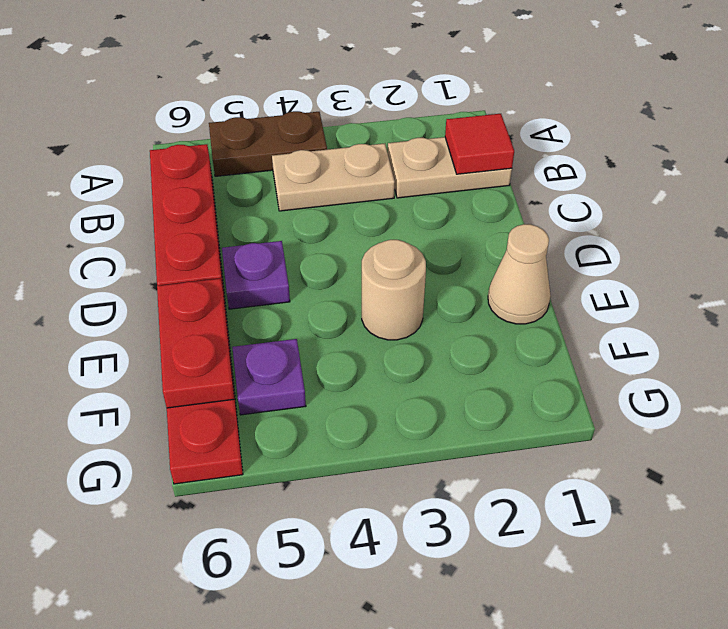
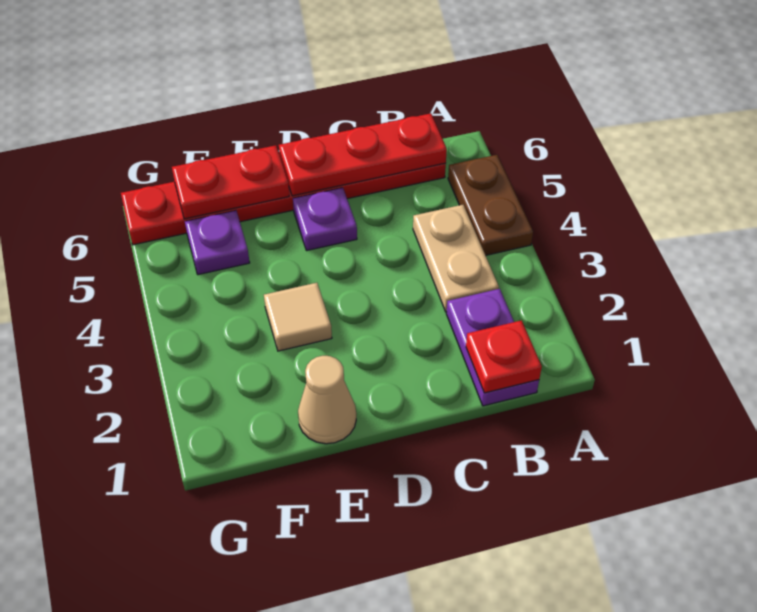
tan 1x2 plate [388,137,512,198] -> purple 1x2 plate [446,289,539,406]
red 1x1 tile [445,114,514,174] -> red 1x1 plate [466,320,542,393]
tan 1x1 round brick [362,240,426,340] -> tan 1x1 tile [264,283,332,351]

